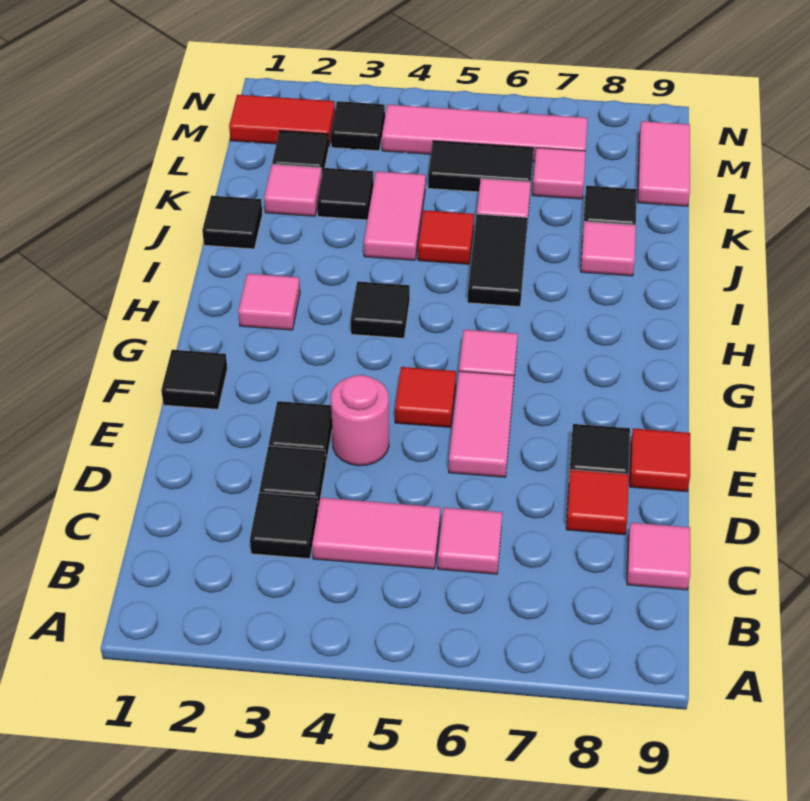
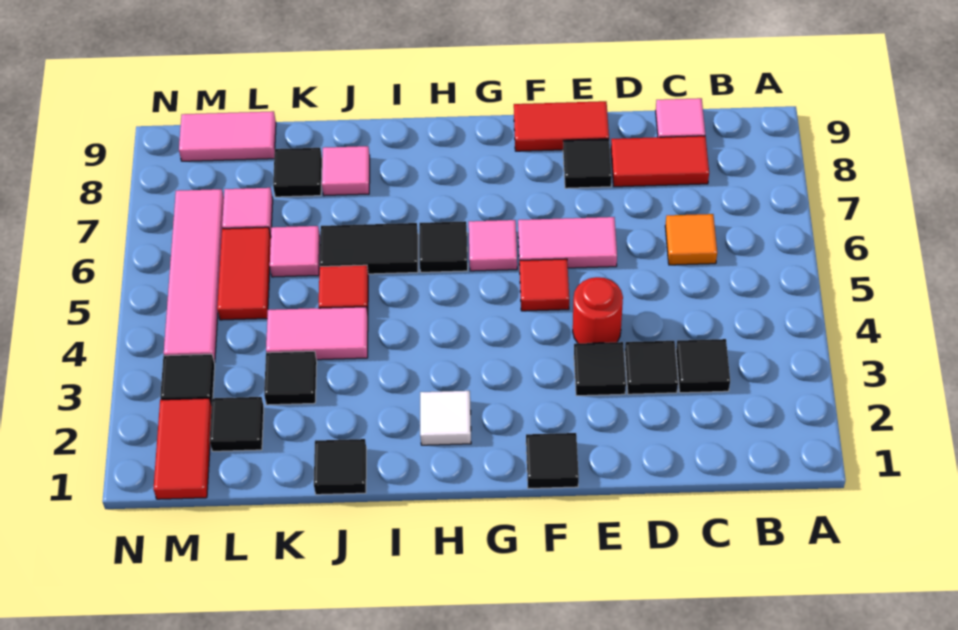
pink 1x2 tile [312,498,440,569] -> none
pink 1x1 tile [438,508,502,574] -> orange 1x1 tile [665,214,717,265]
red 1x1 tile [566,470,629,535] -> red 1x2 tile [611,136,709,187]
pink 1x1 round brick [331,375,389,466] -> red 1x1 round brick [573,277,623,343]
red 1x1 tile [630,428,690,492] -> red 1x2 tile [514,101,609,151]
pink 1x1 tile [238,274,300,330] -> white 1x1 tile [420,391,471,445]
black 1x1 tile [351,281,410,338] -> black 1x1 tile moved to [419,221,468,272]
pink 1x1 tile [264,164,322,216] -> none
black 1x2 tile [428,141,534,192] -> red 1x2 tile [217,227,271,320]

